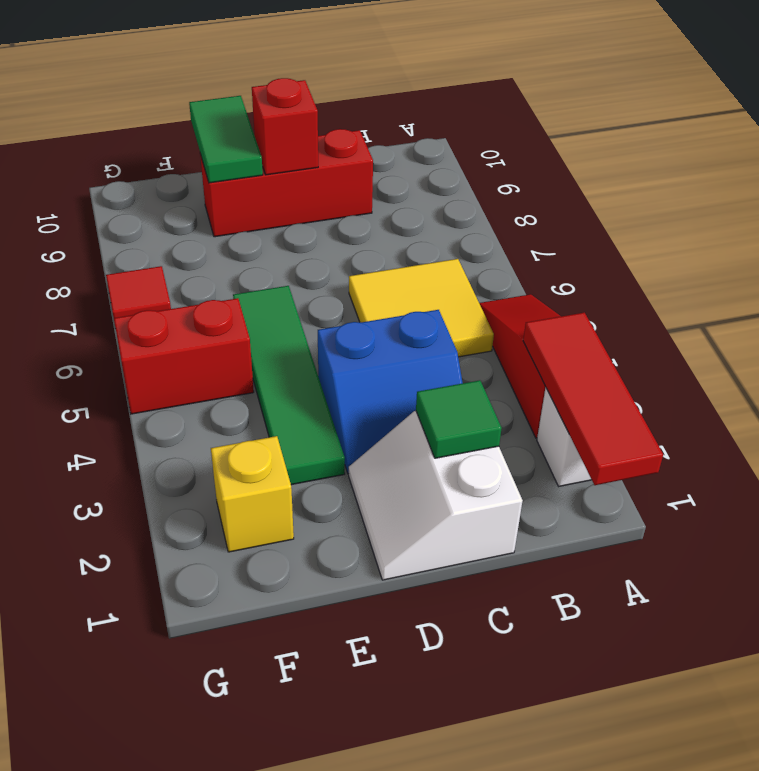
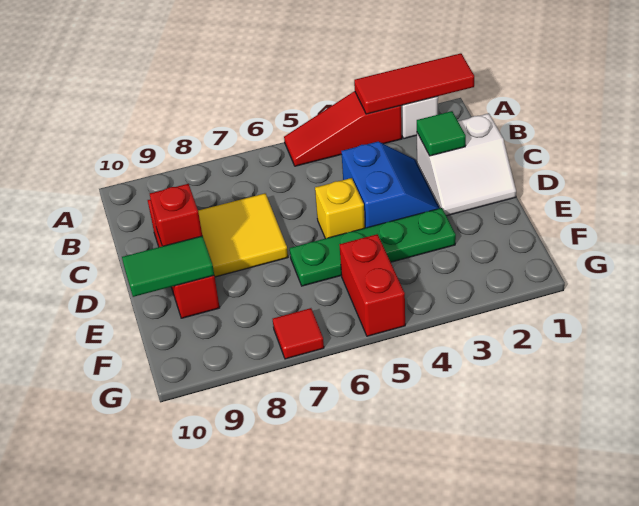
yellow 2x2 tile [349,259,494,357] -> yellow 2x2 tile moved to [198,193,288,277]
green 1x4 tile [233,286,345,485] -> green 1x4 plate [290,208,456,286]
yellow 1x1 brick [211,436,294,552] -> yellow 1x1 brick moved to [315,178,365,239]

